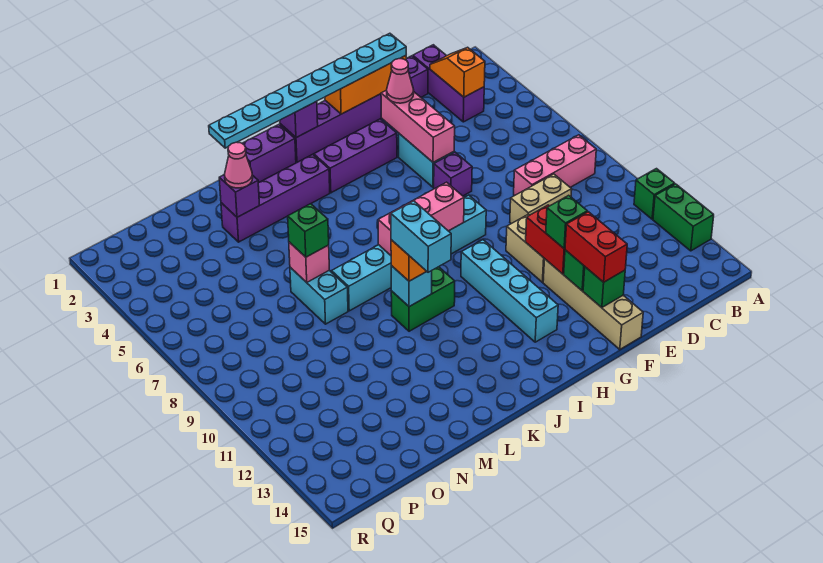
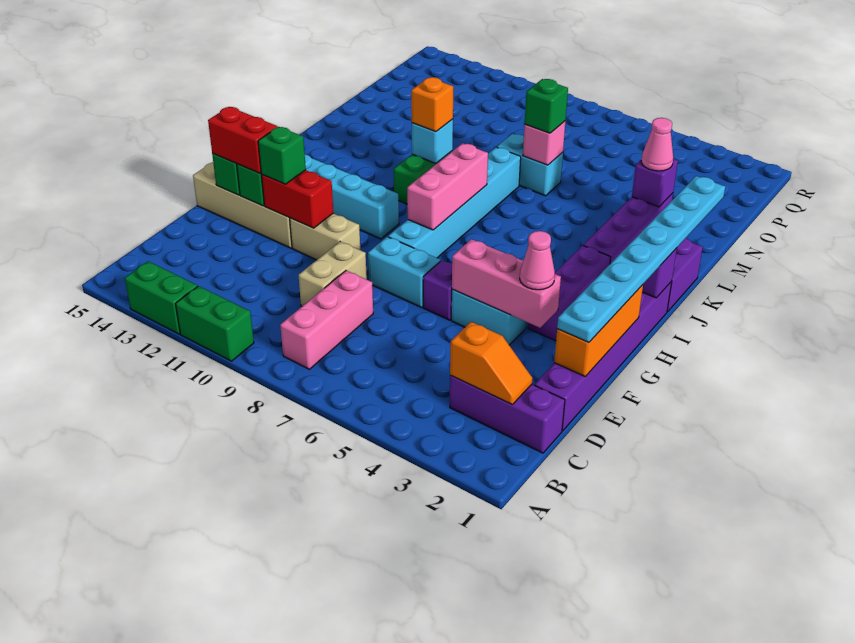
green 1x1 brick [634,169,675,219] -> green 1x2 brick [176,286,254,361]
cyan 1x2 brick [391,201,451,272] -> cyan 1x2 brick moved to [368,237,441,308]

